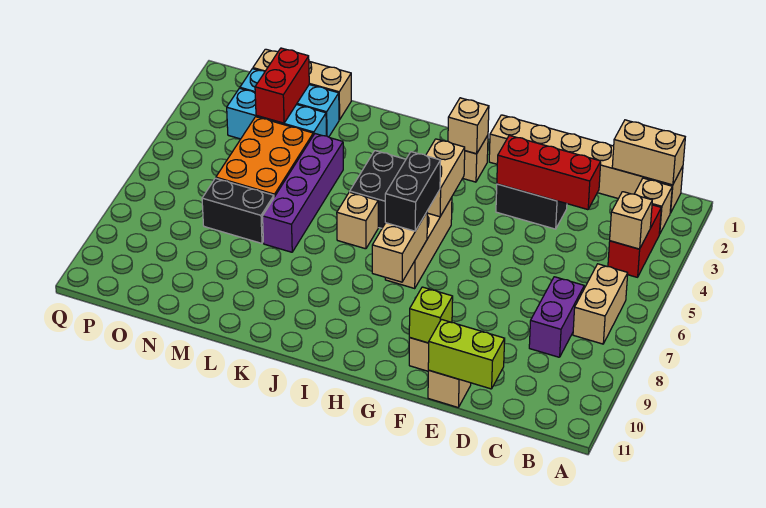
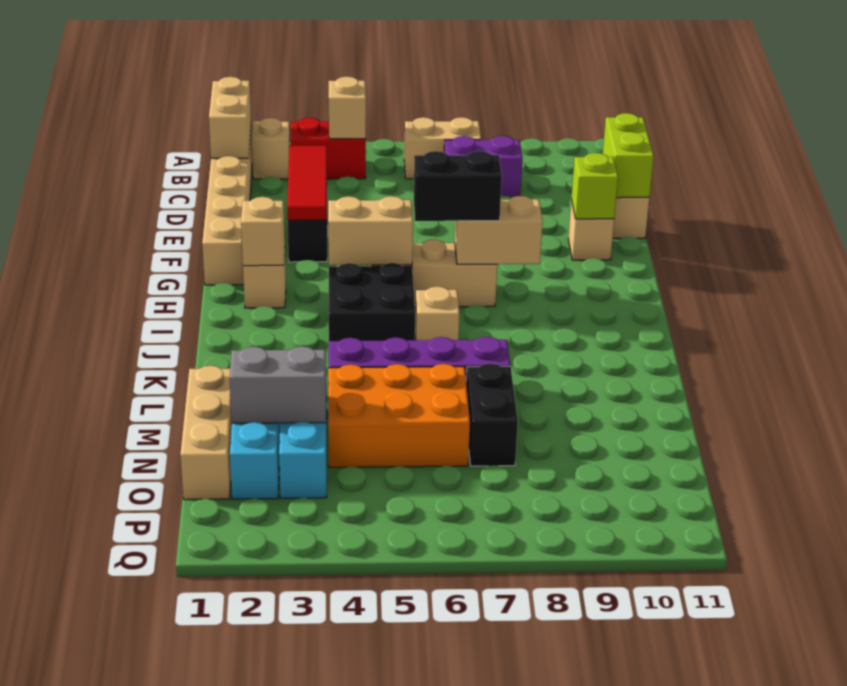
red 1x3 brick [497,135,601,210] -> red 1x3 tile [287,146,327,220]
red 1x2 brick [255,48,309,123] -> grey 1x2 brick [230,346,326,423]

